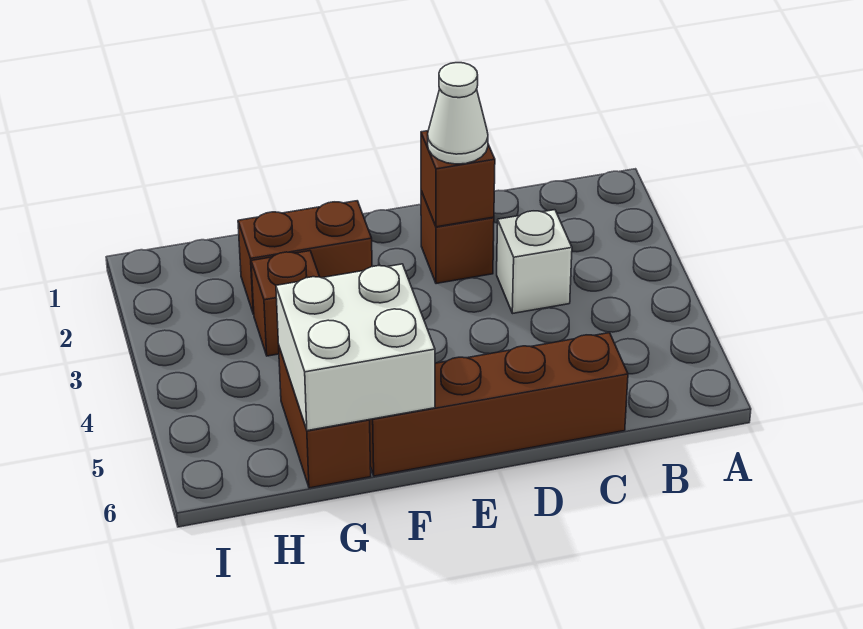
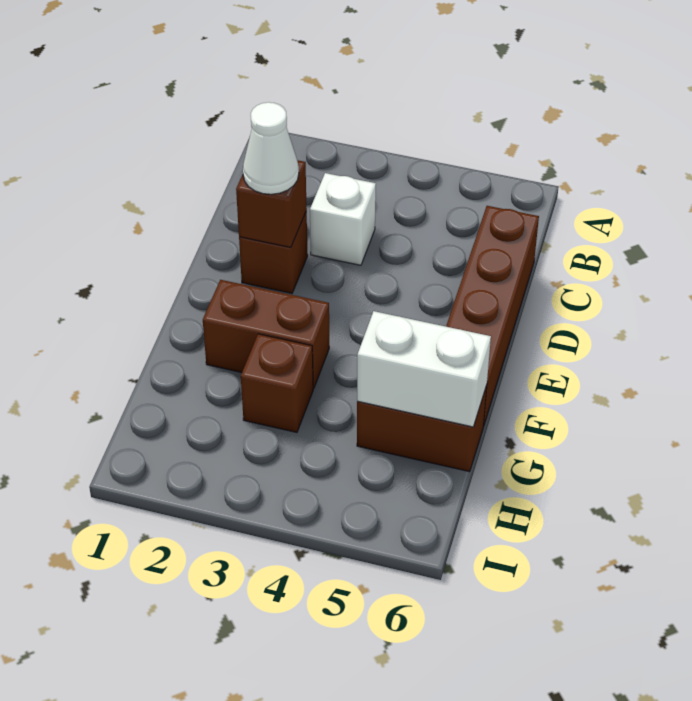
brown 1x2 brick [238,201,372,314] -> brown 1x2 brick turned to [203,280,329,389]
white 2x2 brick [276,264,435,431] -> white 1x2 brick [357,311,491,427]

